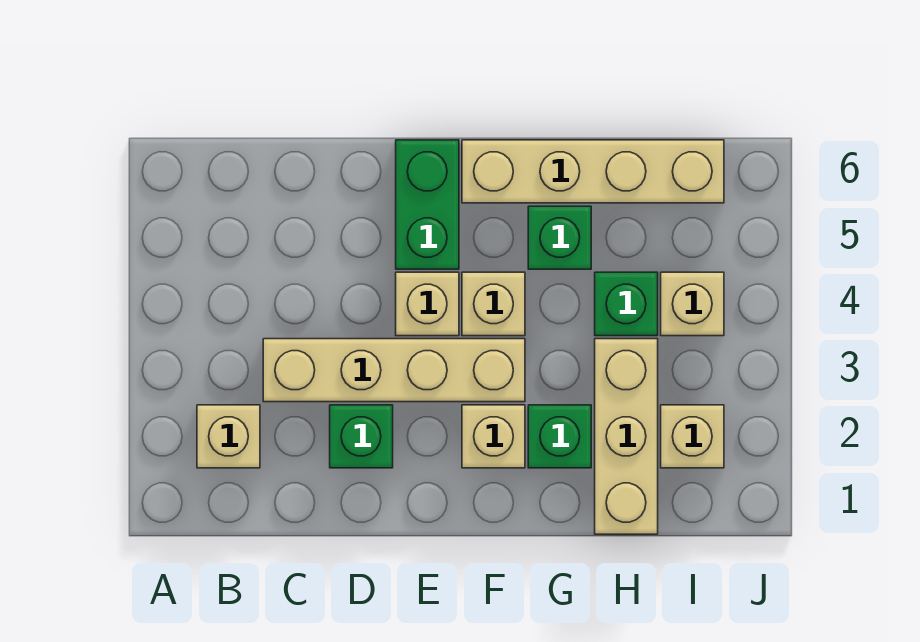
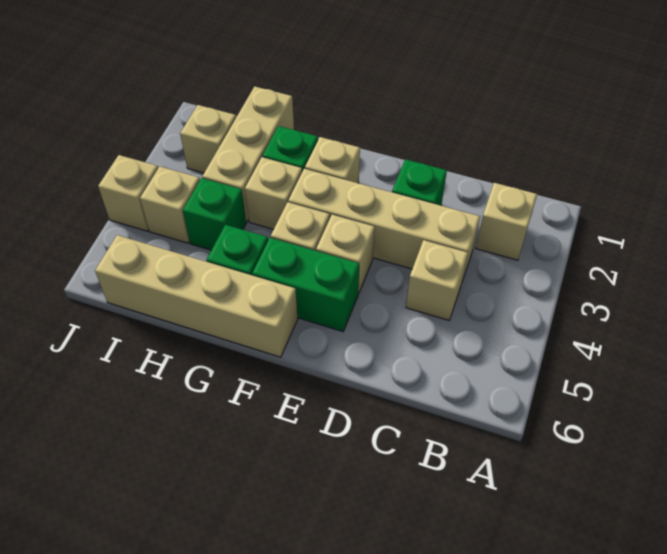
none -> tan 1x1 brick [406,240,468,320]
green 1x2 brick [396,140,459,269] -> green 1x2 brick turned to [252,238,359,332]
none -> tan 1x1 brick [245,157,302,229]
none -> tan 1x1 brick [98,155,158,231]

